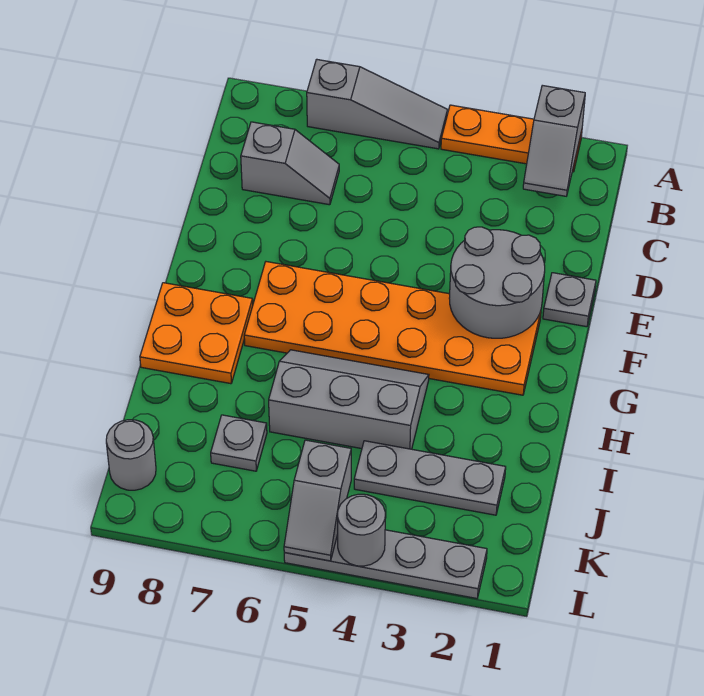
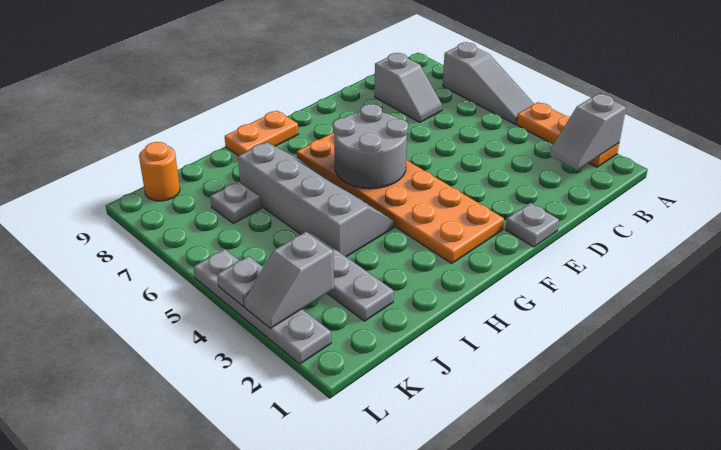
grey 2x2 round brick [449,227,545,338] -> grey 2x2 round brick moved to [333,104,408,189]
orange 2x2 plate [140,283,253,384] -> orange 1x2 plate [225,111,298,156]
grey 2x3 slope [269,350,429,449] -> grey 2x4 slope [238,142,394,257]
grey 1x2 slope [284,440,351,561] -> grey 1x2 slope moved to [244,232,334,328]
grey 1x1 round brick [106,420,156,490] -> orange 1x1 round brick [139,142,180,201]
grey 1x1 round brick [337,494,385,566] -> grey 1x1 plate [217,256,264,306]

